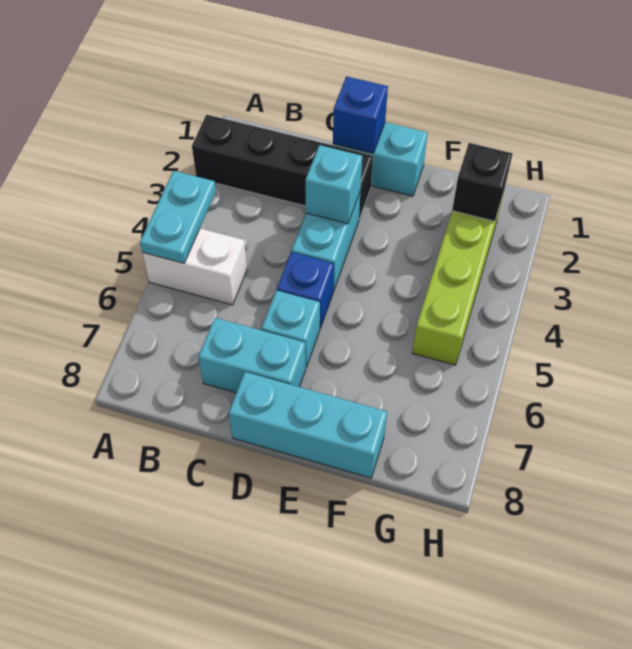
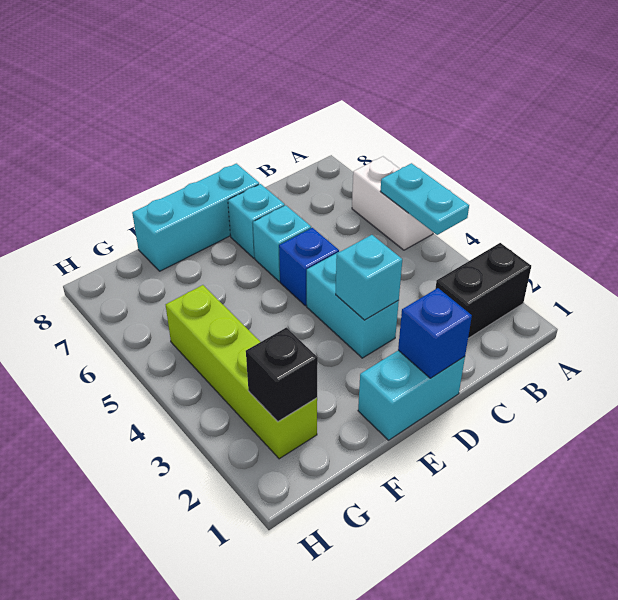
black 1x4 brick [192,115,373,219] -> black 1x2 brick [436,243,531,338]
white 1x2 brick [143,228,247,305] -> white 1x2 brick turned to [352,157,433,250]
cyan 1x2 brick [199,318,306,393] -> cyan 1x1 brick [228,184,285,258]

